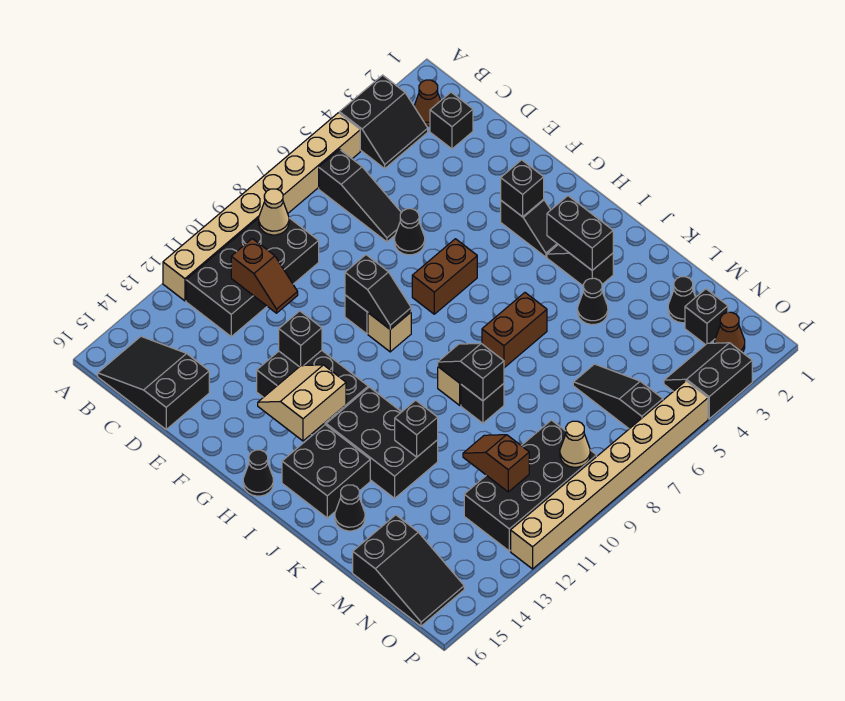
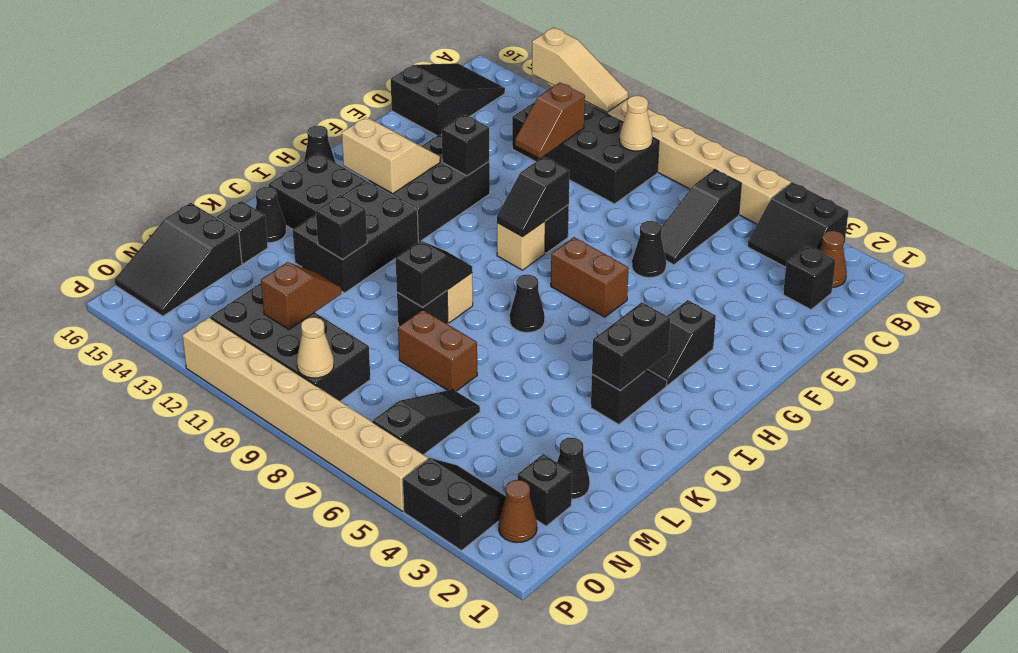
none -> tan 1x3 slope [532,28,628,112]
black 1x1 brick [501,160,544,217] -> black 1x1 brick moved to [217,201,268,264]
brown 1x2 brick [482,293,547,368] -> brown 1x2 brick moved to [398,310,477,391]
black 1x1 cone [578,278,608,325] -> black 1x1 cone moved to [510,275,545,333]

